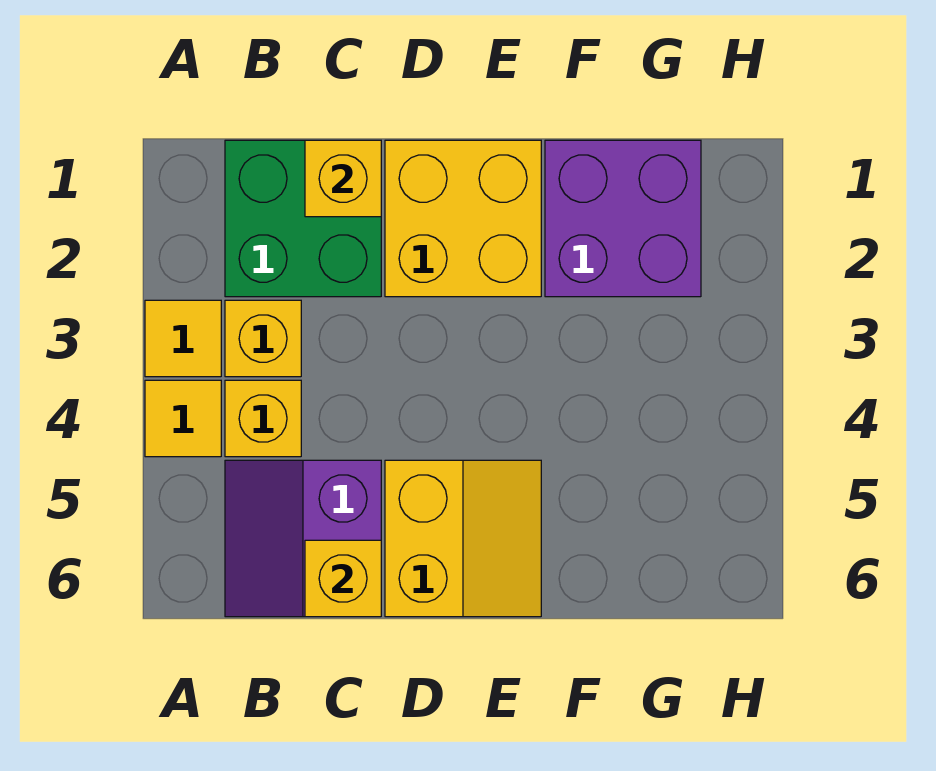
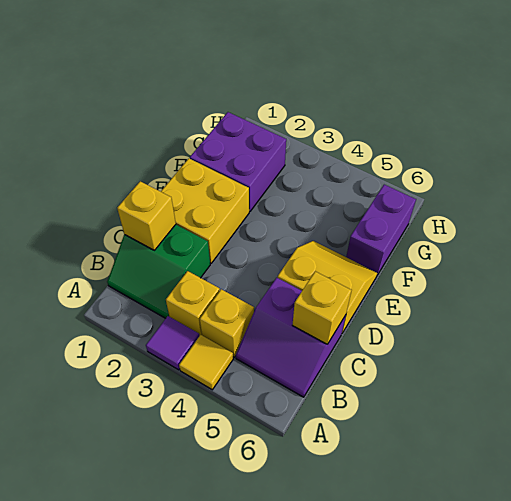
yellow 1x1 tile [145,300,221,377] -> purple 1x1 tile [146,316,199,370]
green 2x2 brick [225,140,381,297] -> green 2x2 slope [107,225,210,318]
none -> purple 1x2 brick [346,185,416,275]

